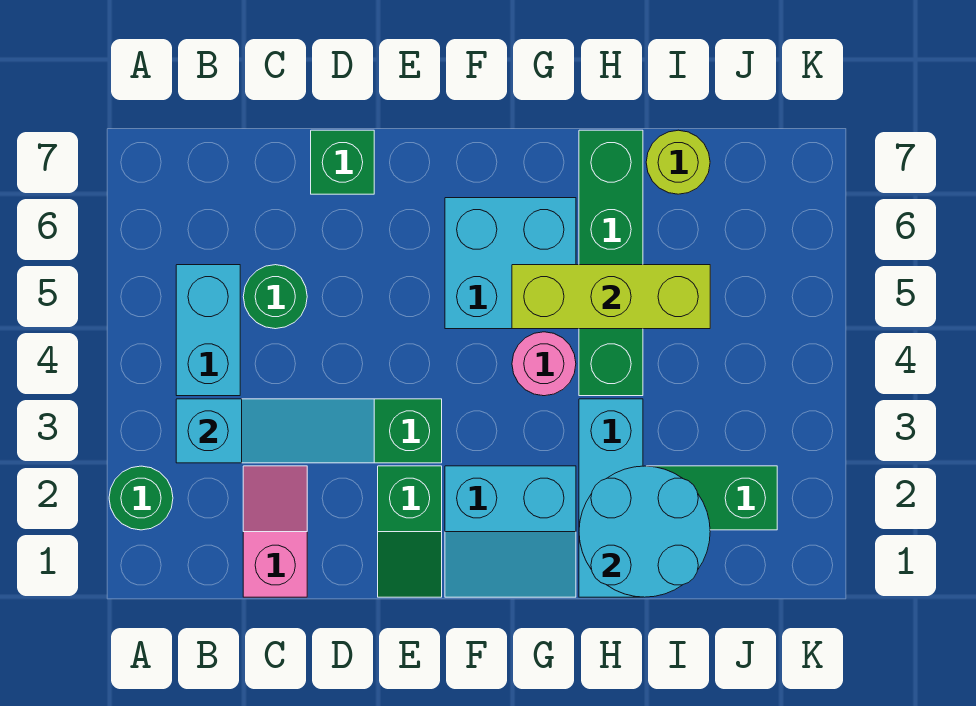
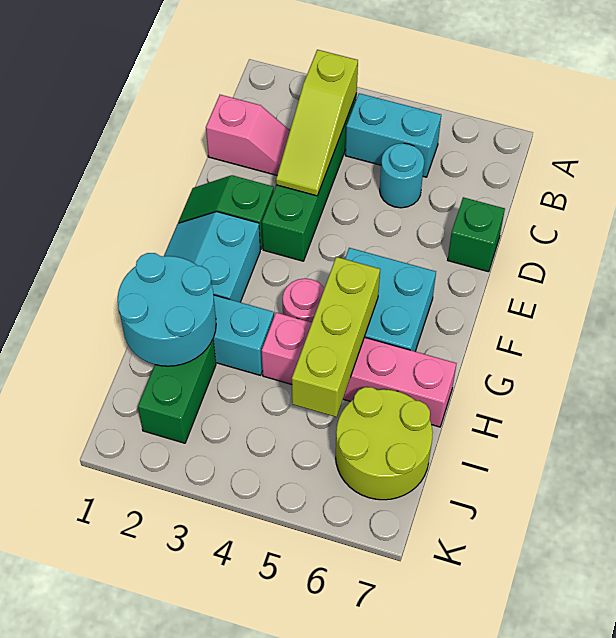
green 1x1 round brick [109,466,173,530] -> none
cyan 1x3 slope [176,399,374,463] -> lime 1x3 slope [276,50,358,196]
green 1x1 round brick [243,265,307,329] -> cyan 1x1 round brick [380,143,424,208]
green 1x4 brick [579,130,643,396] -> pink 1x4 brick [262,313,457,427]
lime 1x1 round brick [646,130,710,194] -> lime 2x2 round brick [336,387,433,500]

